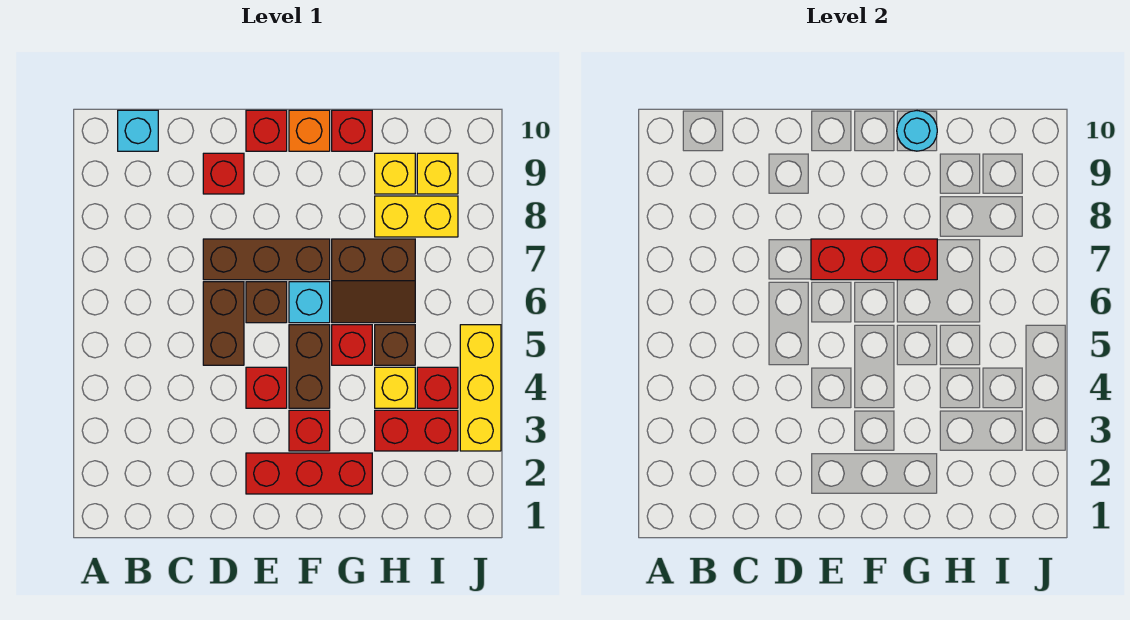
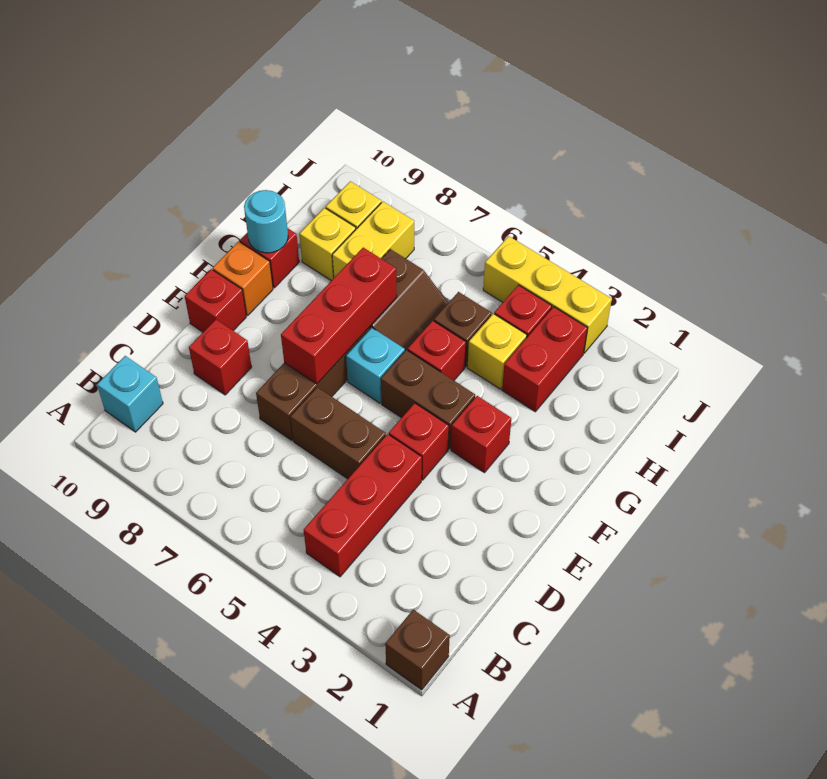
red 1x3 brick [246,453,372,494] -> red 1x3 brick moved to [304,434,422,577]
brown 1x1 brick [246,282,287,323] -> brown 1x1 brick moved to [385,610,450,690]

